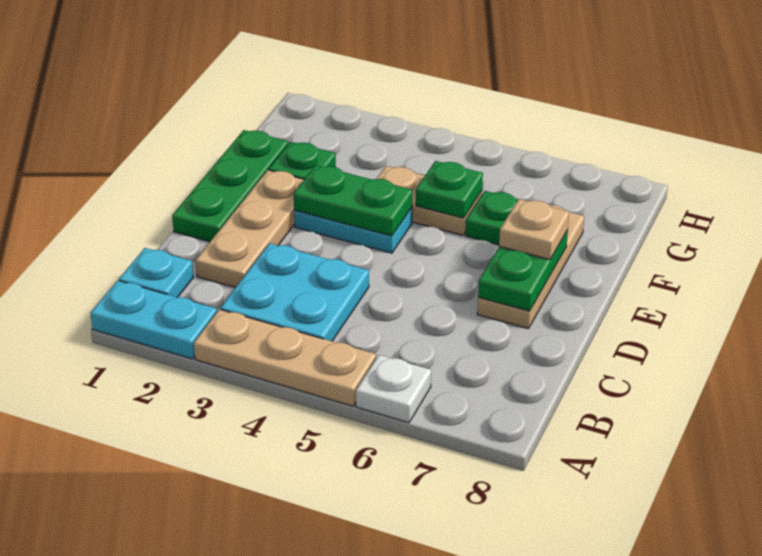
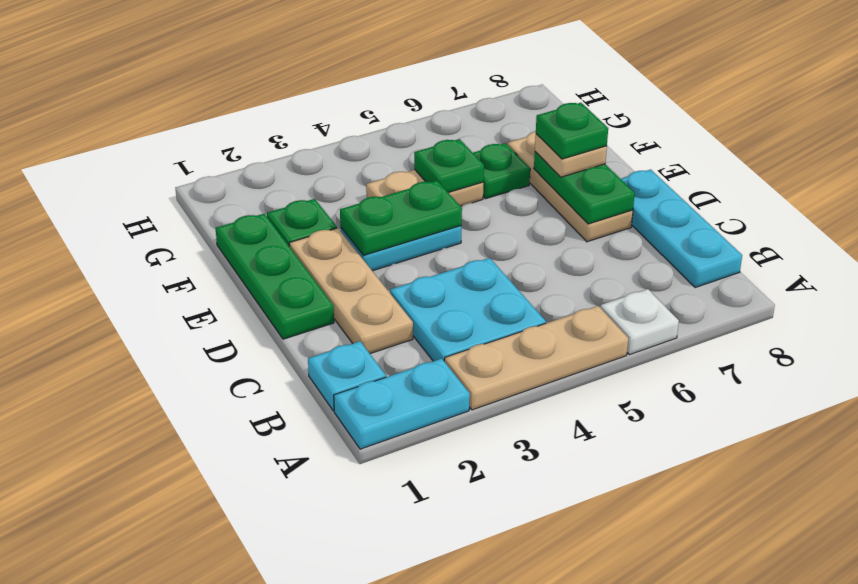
none -> cyan 1x3 plate [621,170,742,288]
none -> green 1x1 plate [536,103,608,159]

